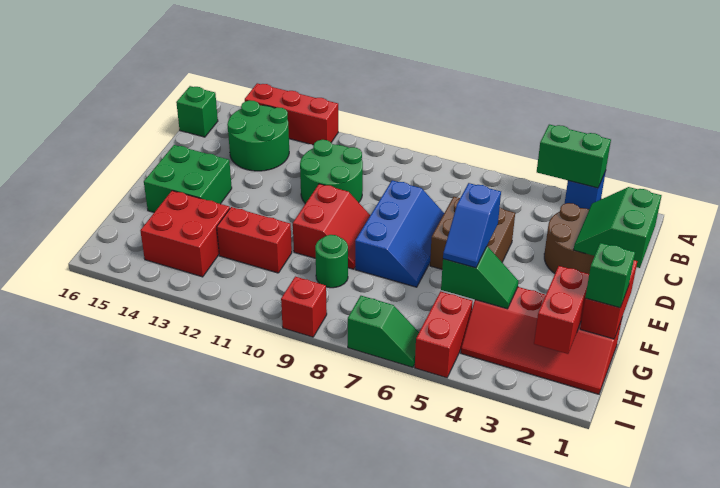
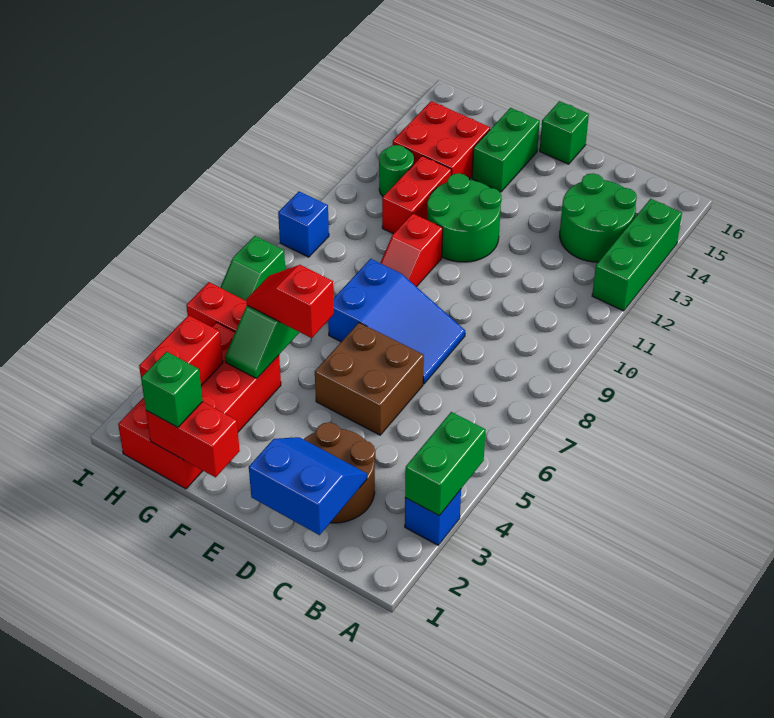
red 1x3 brick [245,83,338,145] -> green 1x3 brick [592,199,682,311]
green 1x1 brick [176,86,218,137] -> green 1x1 brick moved to [540,101,589,164]
green 2x2 slope [574,187,662,268] -> blue 2x2 slope [249,437,367,535]
green 2x2 round brick [300,140,363,204] -> green 2x2 round brick moved to [427,173,502,262]
blue 2x3 slope [355,180,444,287] -> blue 2x3 slope turned to [328,259,465,384]
red 2x2 slope [293,184,370,269] -> red 1x2 slope [381,213,443,287]
green 2x2 brick [144,145,232,212] -> green 1x2 brick [472,108,540,192]
blue 1x2 slope [443,183,501,268] -> red 1x2 slope [246,265,334,338]
red 2x4 slope [461,287,622,394] -> red 2x4 brick [118,322,281,489]
red 1x2 brick [534,266,589,354] -> red 1x2 brick turned to [139,315,223,385]
green 1x1 round brick [315,235,348,288] -> green 1x1 round brick moved to [379,145,414,196]
red 1x1 brick [281,277,327,337] -> blue 1x1 brick [278,192,329,257]

